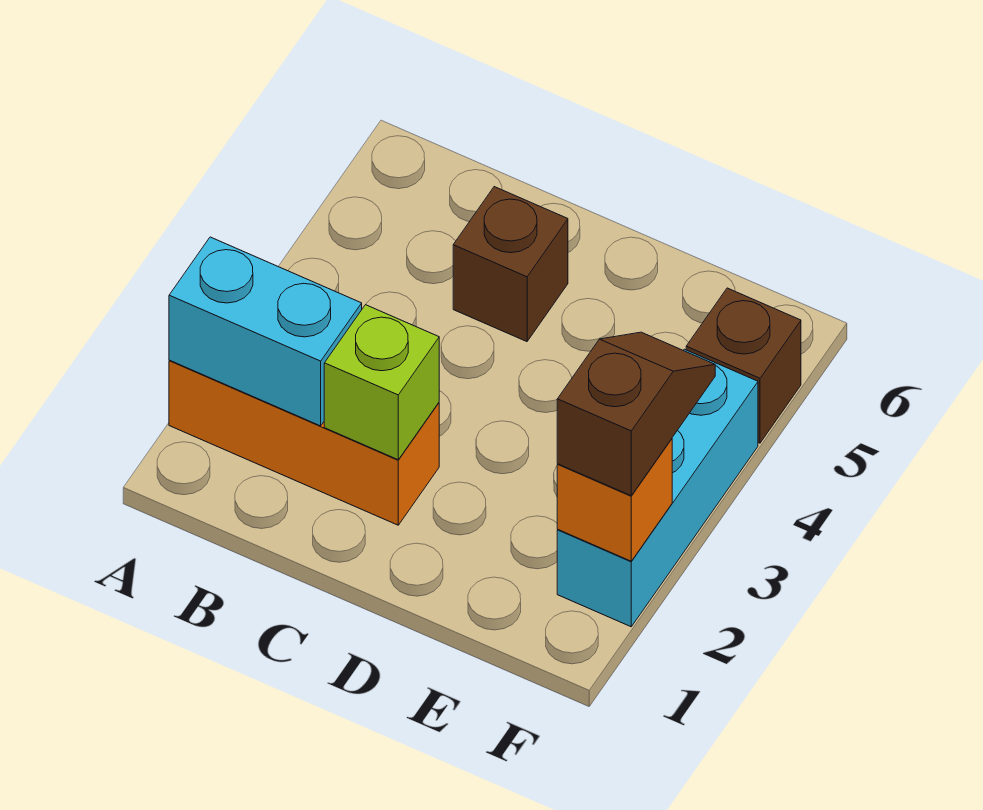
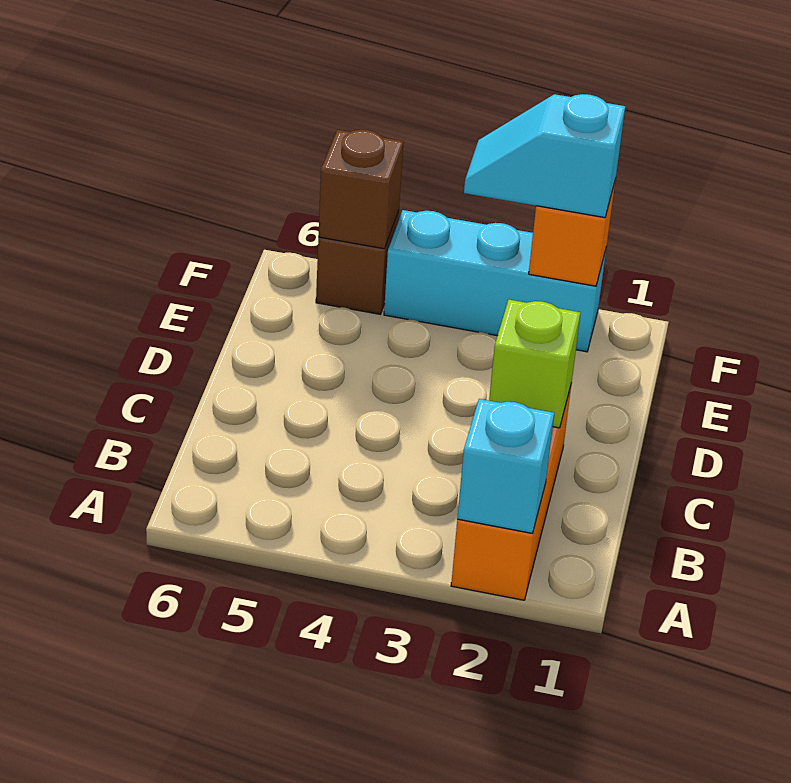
cyan 1x2 brick [169,237,362,426] -> cyan 1x1 brick [457,399,554,534]
brown 1x1 brick [453,187,568,342] -> brown 1x1 brick moved to [318,130,404,249]
brown 1x2 slope [557,332,715,496] -> cyan 1x2 slope [464,94,625,218]

